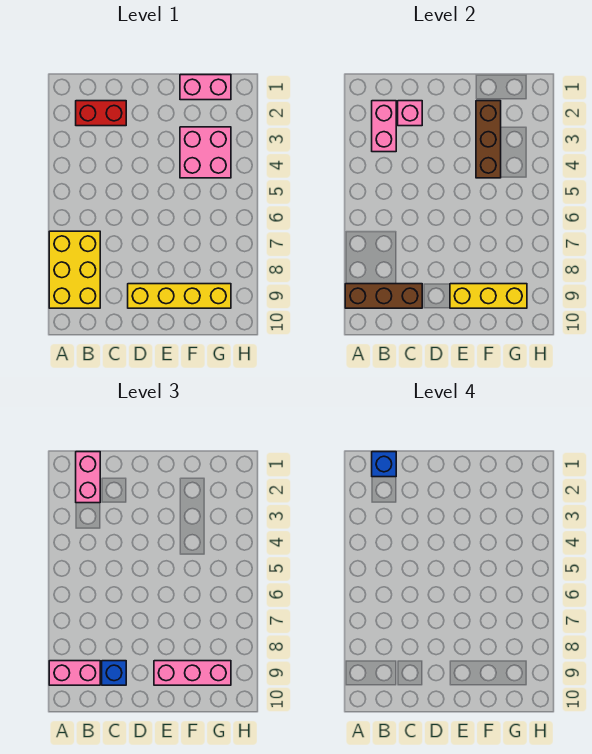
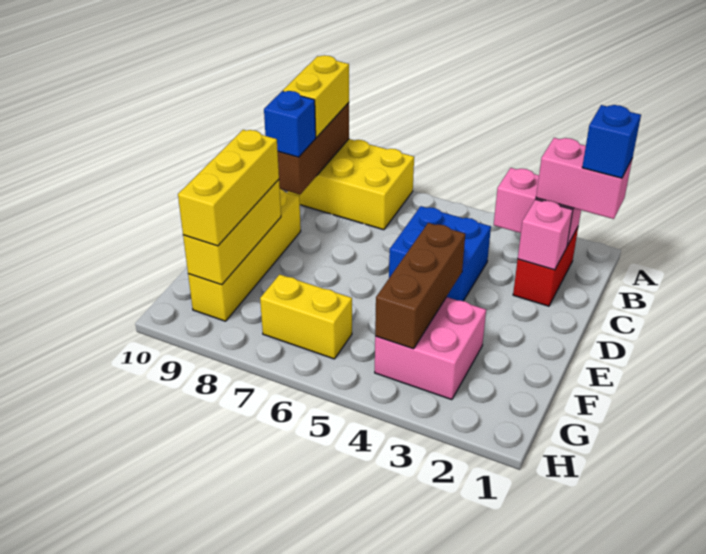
pink 1x2 brick [49,661,100,685] -> yellow 1x2 brick [283,55,349,138]
none -> blue 2x2 brick [389,206,491,301]
pink 1x3 brick [154,661,231,685] -> yellow 1x3 brick [178,130,279,246]
pink 1x2 brick [180,75,231,100] -> none
brown 1x3 brick [476,101,501,178] -> brown 1x3 brick turned to [375,223,465,349]
none -> yellow 1x2 brick [260,274,352,359]

